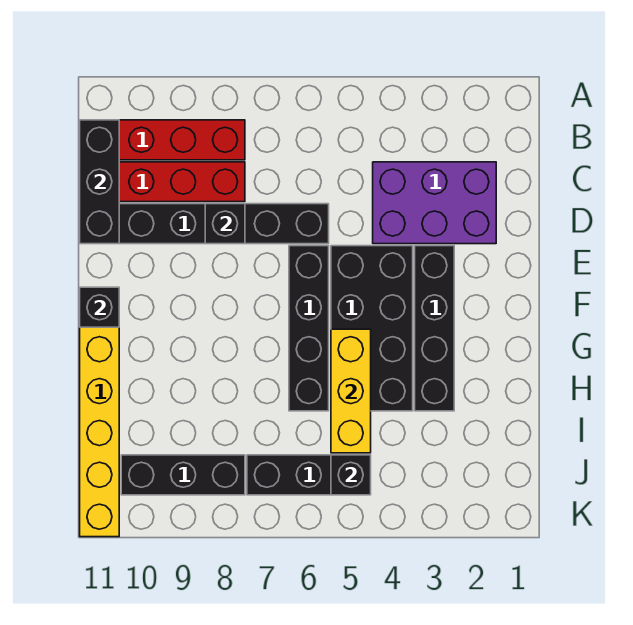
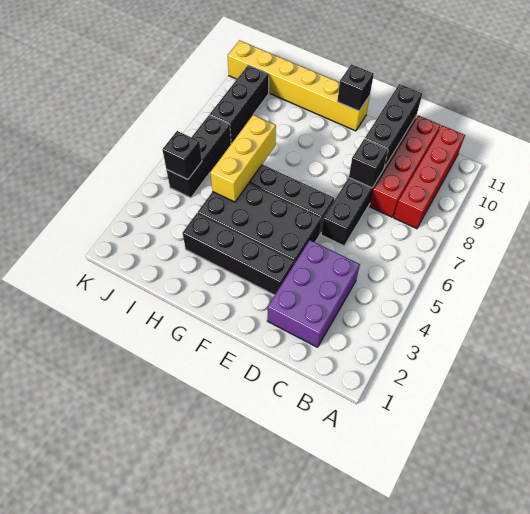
black 1x3 brick [80,120,119,244] -> black 1x3 brick turned to [365,84,422,168]
yellow 1x3 brick [331,329,371,453] -> yellow 1x3 brick turned to [210,115,276,202]

